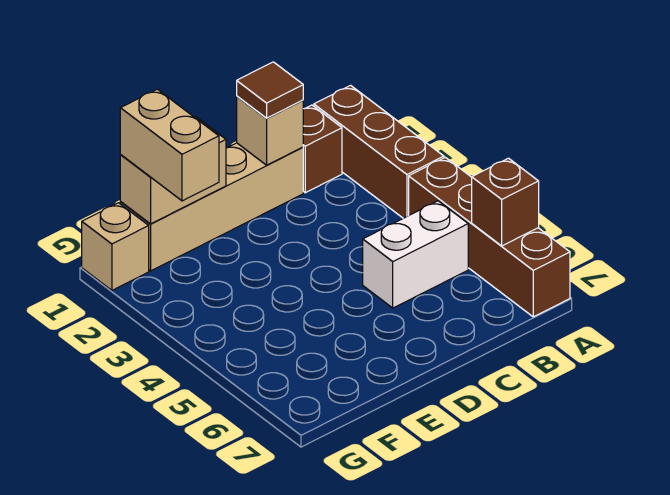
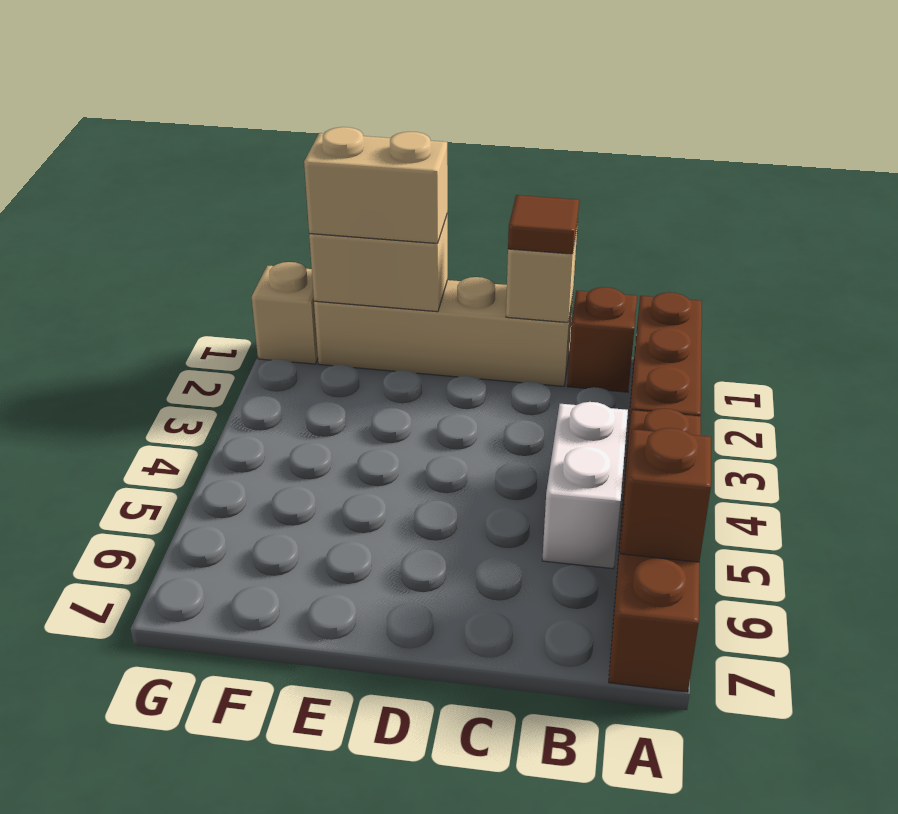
white 1x2 brick [363,201,468,308] -> white 1x2 brick turned to [542,402,628,569]
tan 1x2 brick [120,89,219,201] -> tan 1x2 brick turned to [304,127,448,243]

